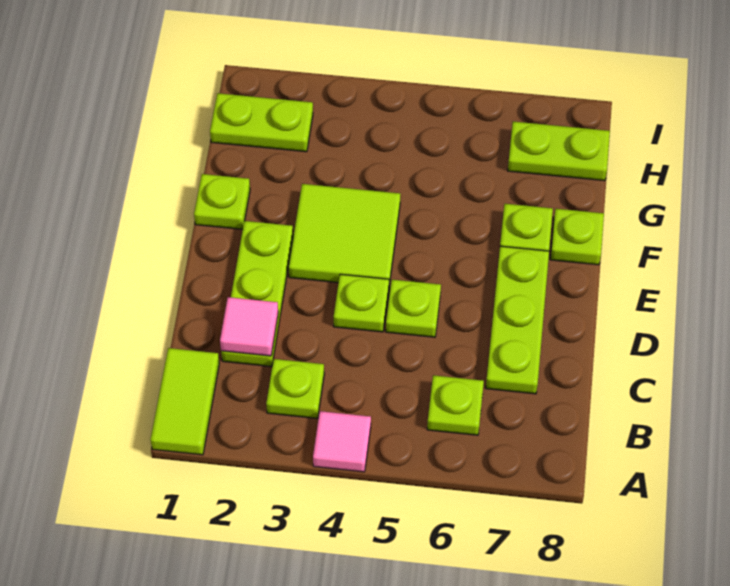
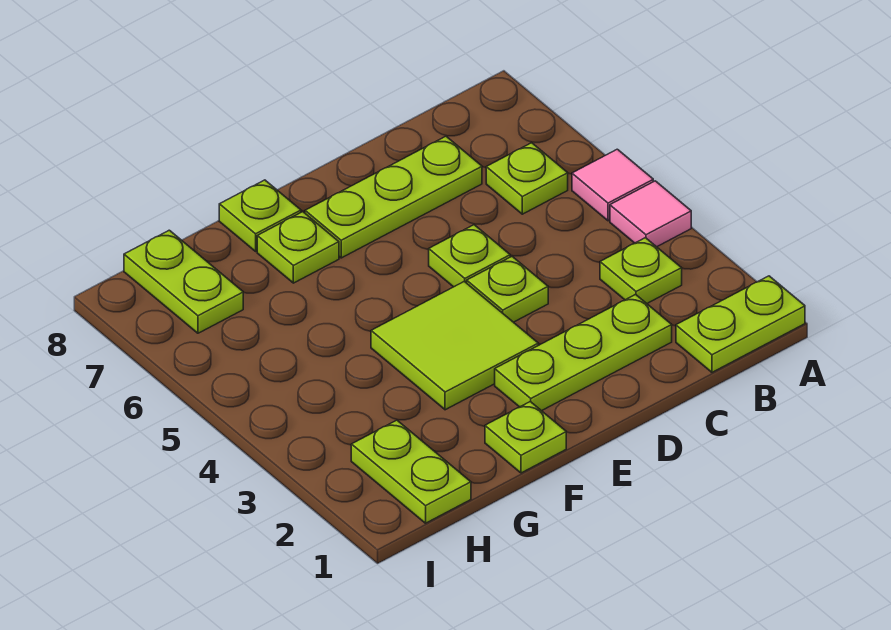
lime 1x2 tile [150,348,219,455] -> lime 1x2 plate [676,276,805,372]
pink 1x1 tile [220,297,278,356] -> pink 1x1 tile moved to [572,149,653,221]

